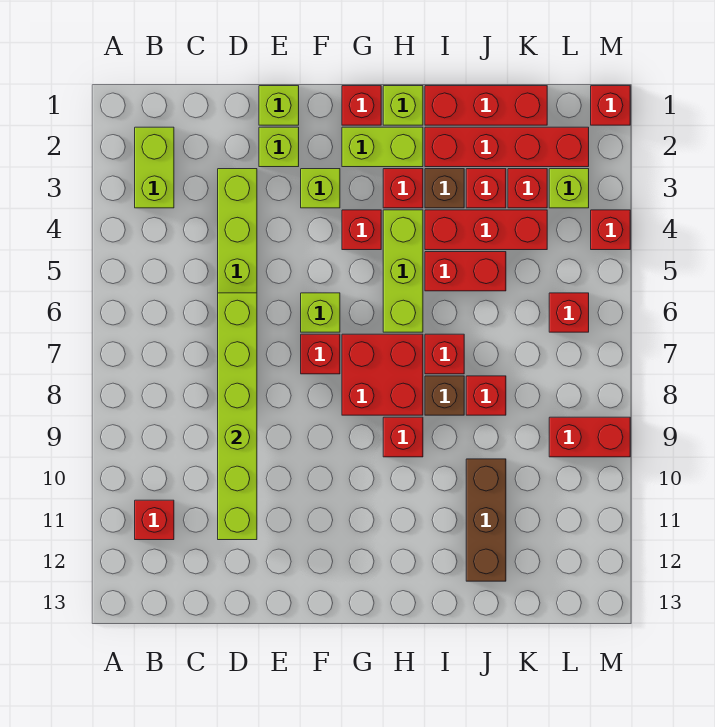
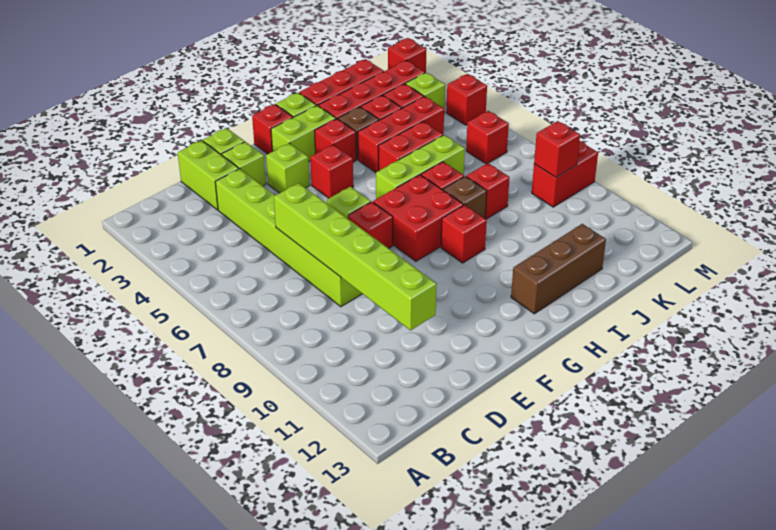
lime 1x2 brick [135,127,174,208] -> lime 1x2 brick moved to [178,140,239,210]
red 1x1 brick [135,500,174,540] -> red 1x1 brick moved to [534,121,580,177]
lime 1x3 brick [383,210,423,332] -> lime 1x3 brick turned to [376,135,465,199]
brown 1x3 brick [466,459,506,581] -> brown 1x3 brick turned to [511,224,606,314]

